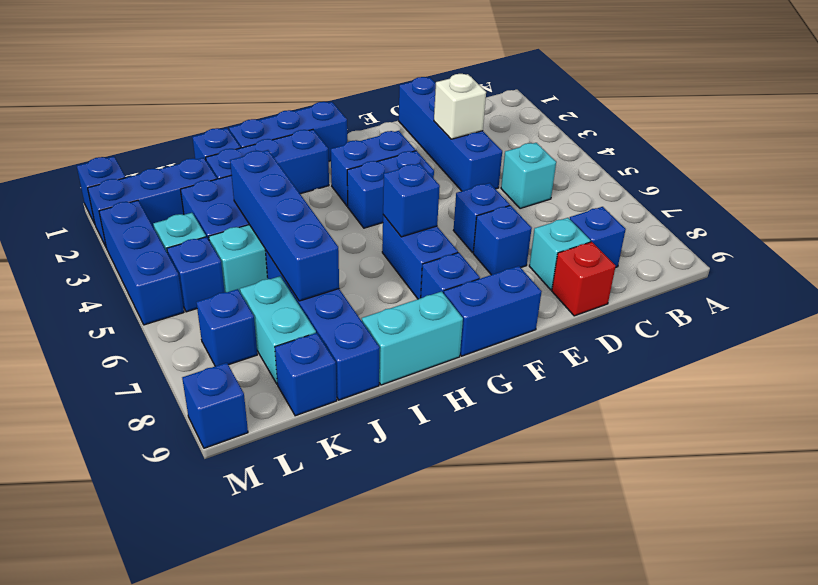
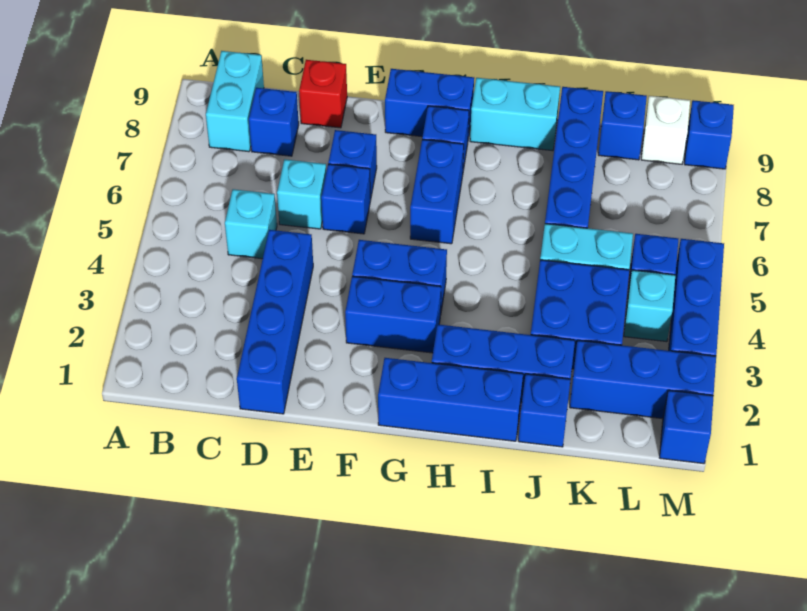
white 1x1 brick [434,74,486,139] -> white 1x1 brick moved to [641,96,690,164]
cyan 1x1 brick [529,218,591,290] -> cyan 1x1 brick moved to [277,159,326,229]
blue 1x1 brick [383,163,440,237] -> none
blue 1x4 brick [230,150,339,301] -> none
cyan 1x2 brick [240,276,316,384] -> cyan 1x2 brick moved to [206,51,264,152]
blue 1x1 brick [196,289,257,366] -> none

